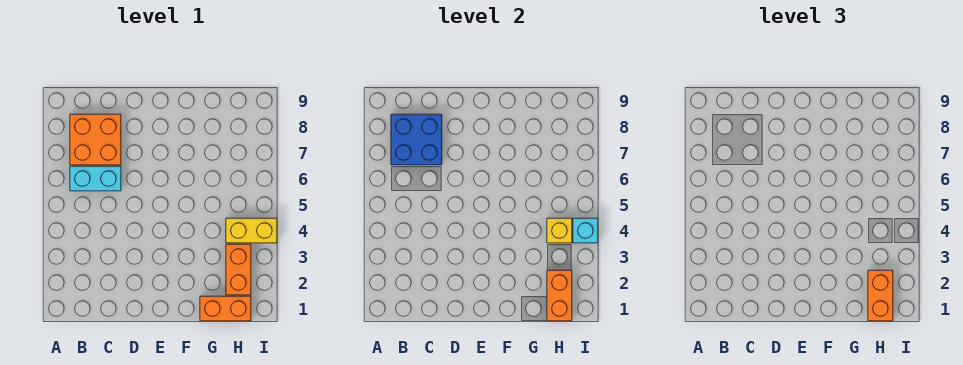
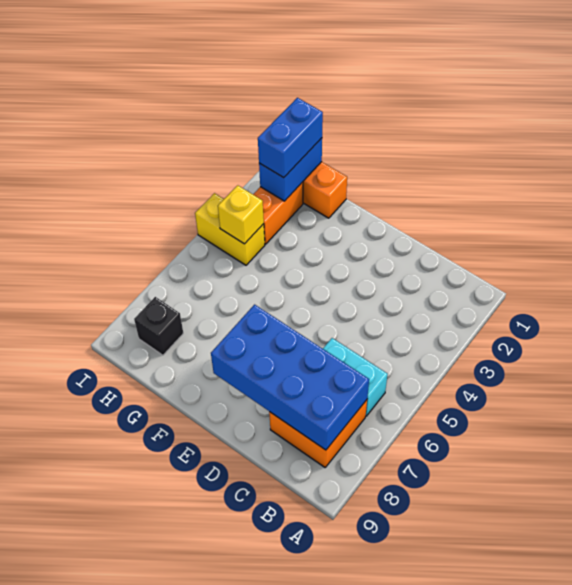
blue 2x2 brick [391,114,442,165] -> blue 2x4 brick [211,305,369,450]
orange 1x2 brick [547,270,572,321] -> blue 1x2 brick [259,138,322,201]
orange 1x2 brick [868,270,893,321] -> blue 1x2 brick [258,98,323,178]
none -> black 1x1 brick [134,297,183,355]
cyan 1x1 brick [573,218,598,243] -> none

